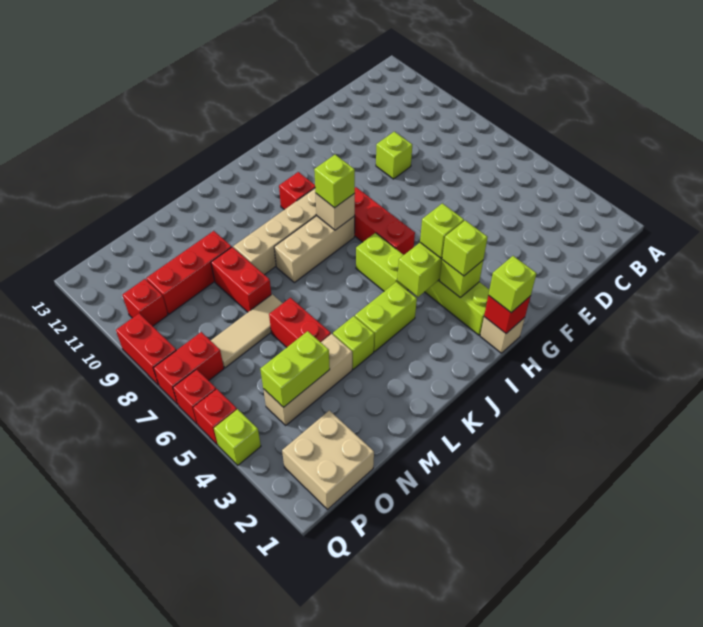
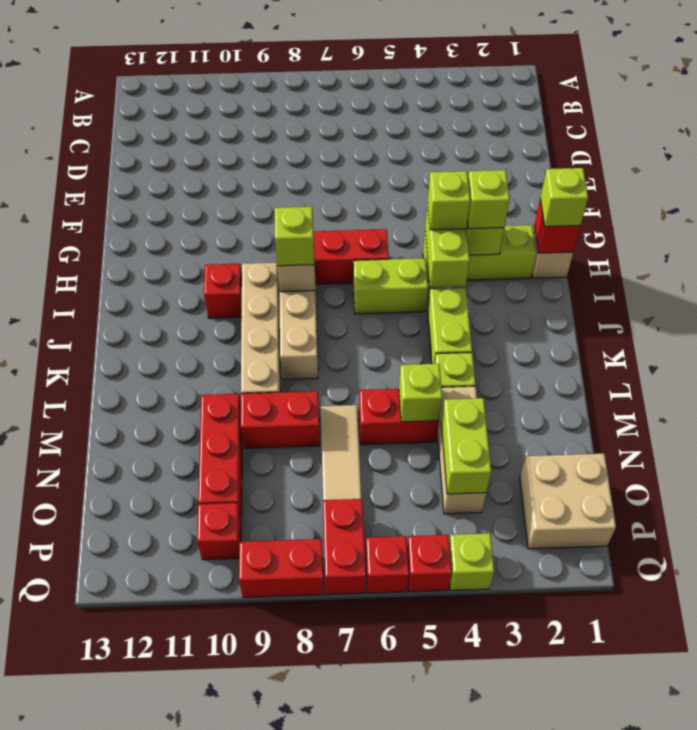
lime 1x1 brick [376,132,412,179] -> lime 1x1 brick moved to [399,364,442,422]

